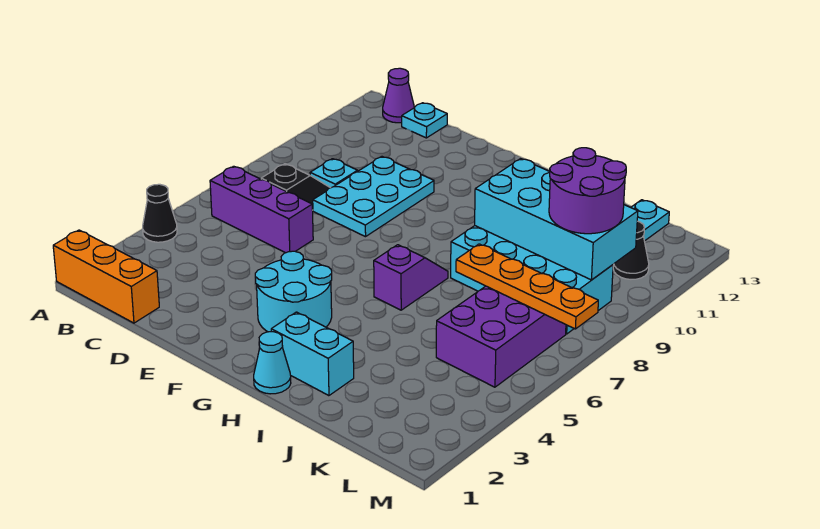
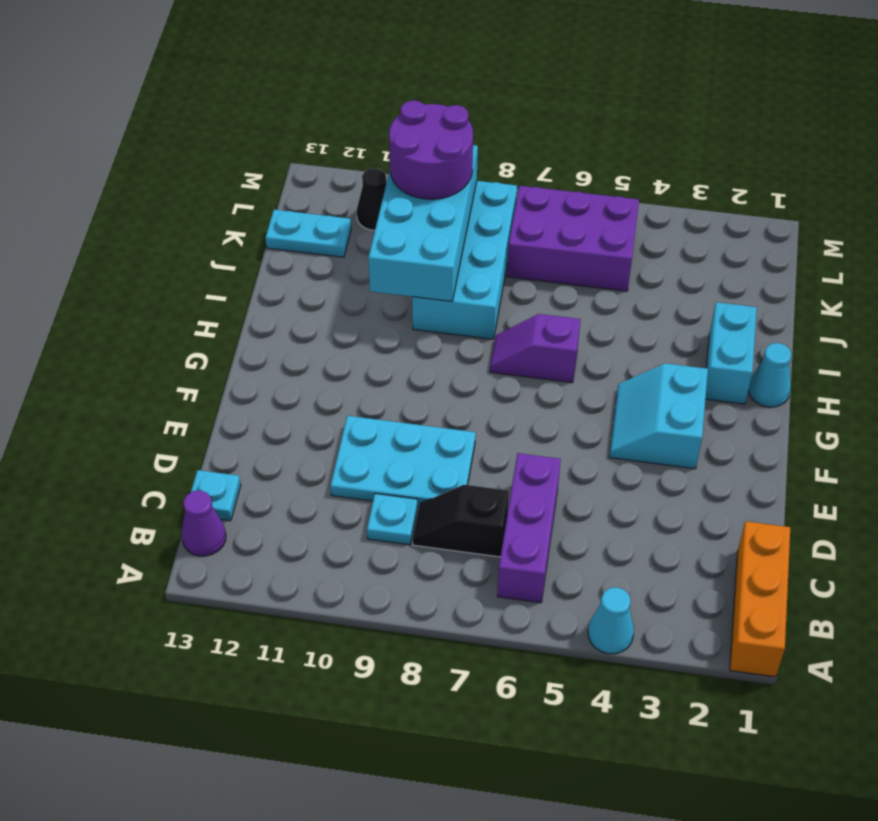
black 1x1 cone [143,184,177,242] -> cyan 1x1 cone [588,587,634,654]
cyan 2x2 round brick [255,251,332,332] -> cyan 2x2 slope [609,363,708,469]
orange 1x4 plate [456,244,598,329] -> none

